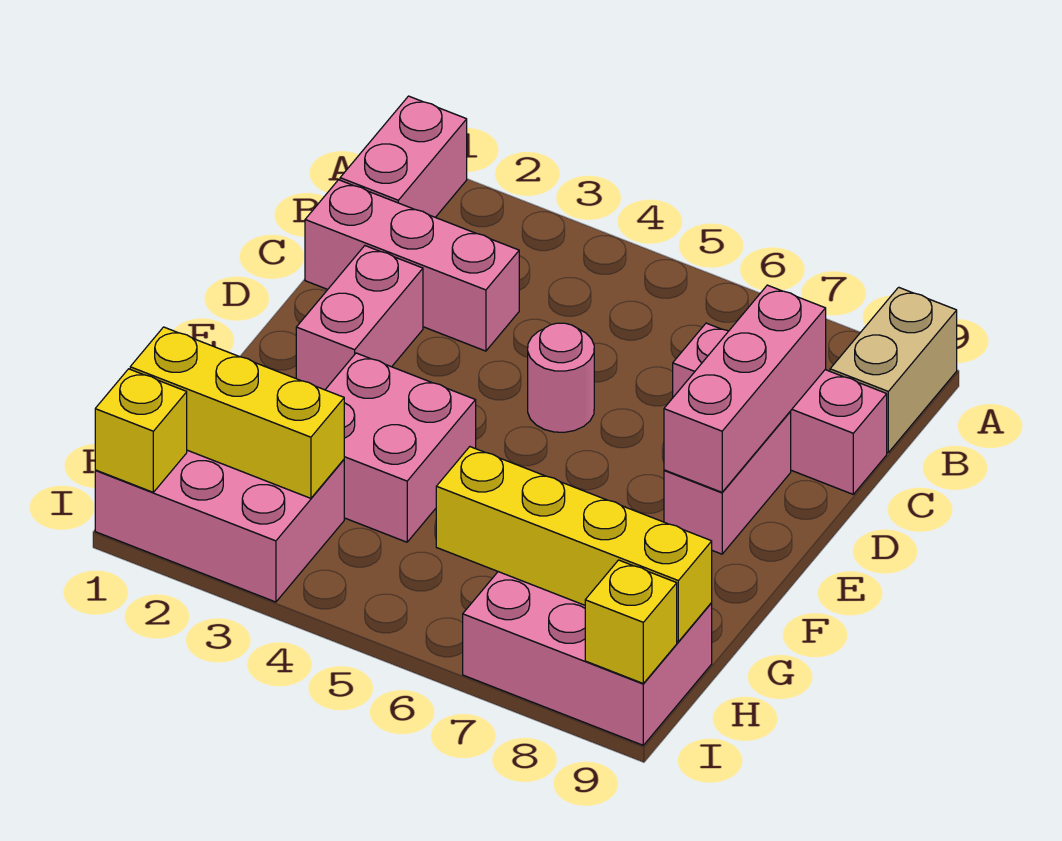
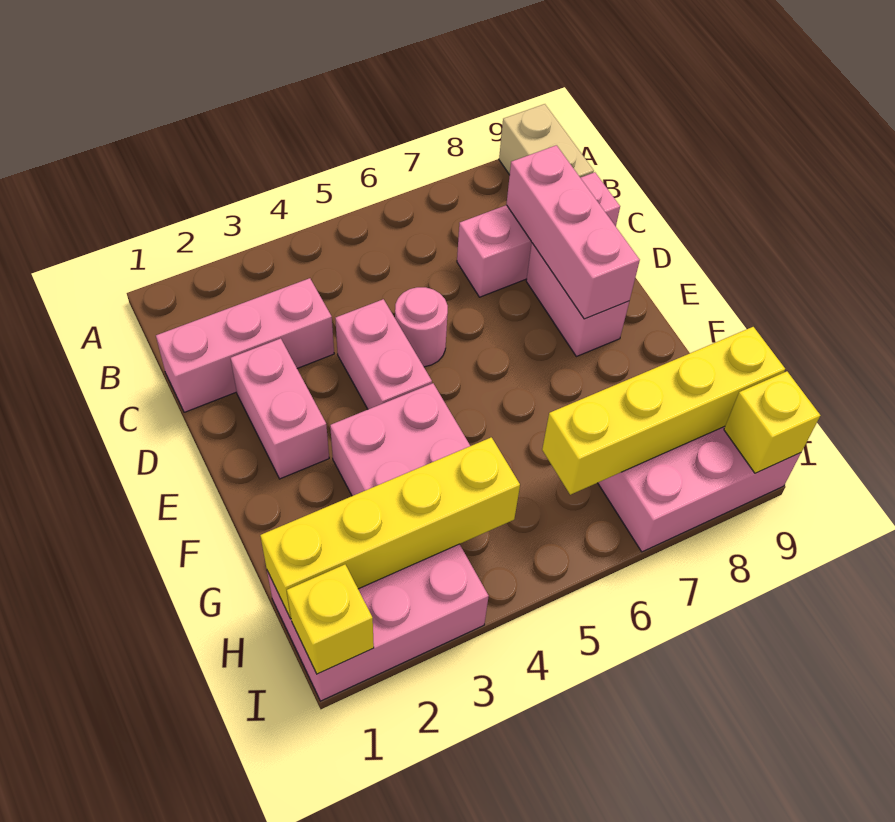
pink 1x2 brick [340,96,467,217] -> pink 1x2 brick moved to [335,299,432,409]
yellow 1x3 brick [130,327,344,498] -> yellow 1x4 brick [260,437,520,619]

